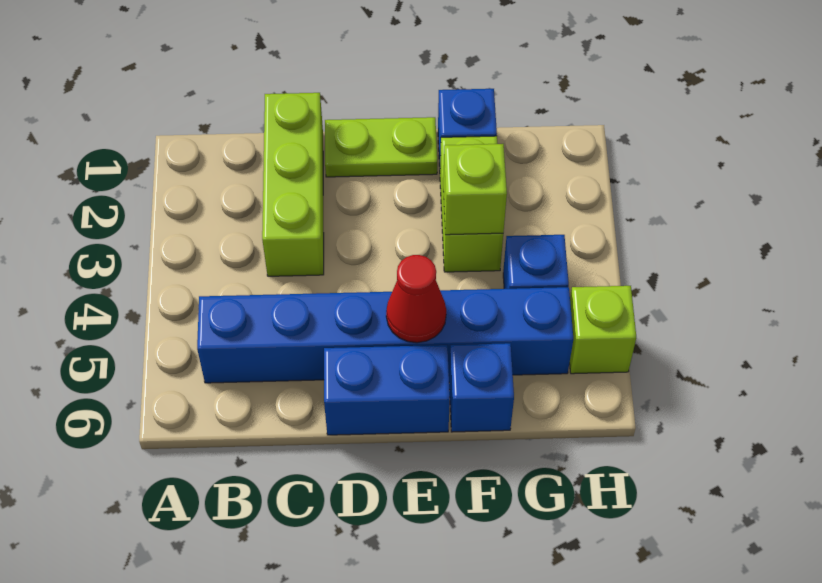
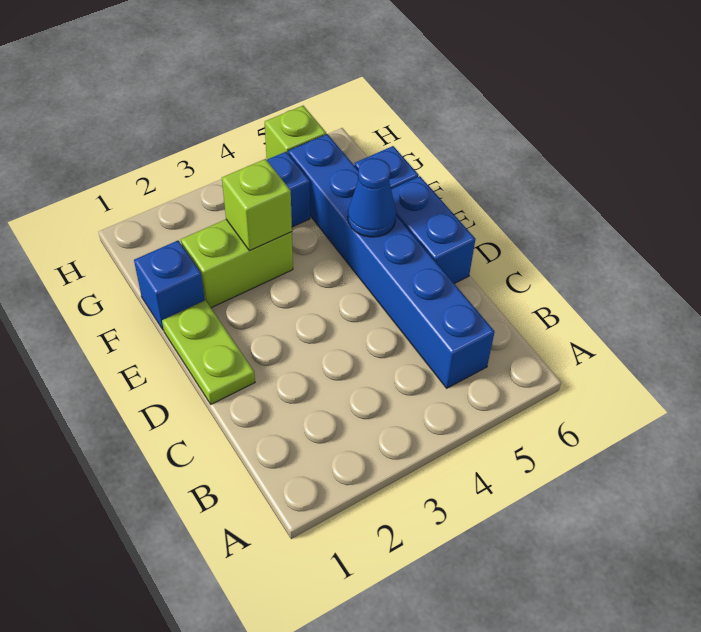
lime 1x3 brick [262,93,324,276] -> none
red 1x1 cone [386,255,446,343] -> blue 1x1 cone [348,158,396,237]

